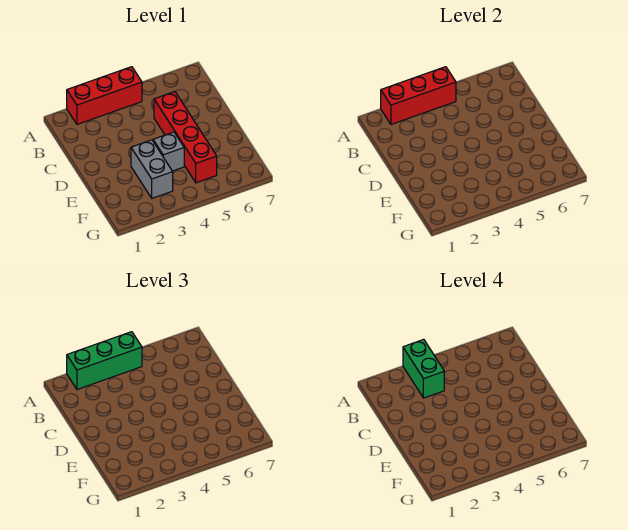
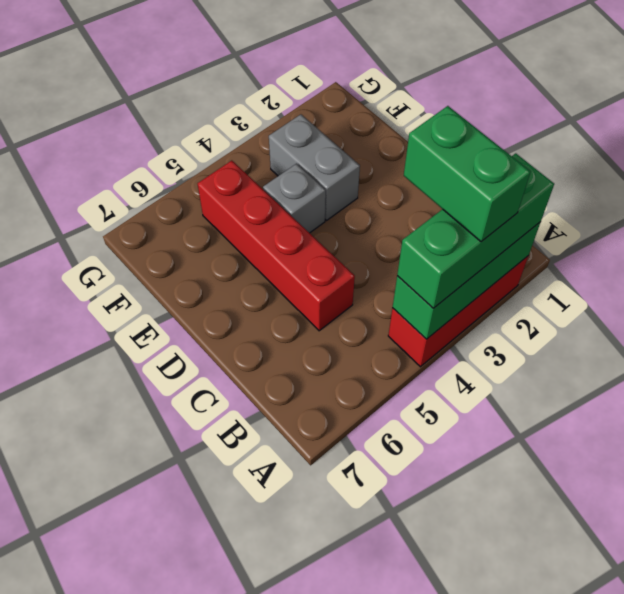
red 1x3 brick [381,67,456,124] -> green 1x3 brick [392,222,541,339]

